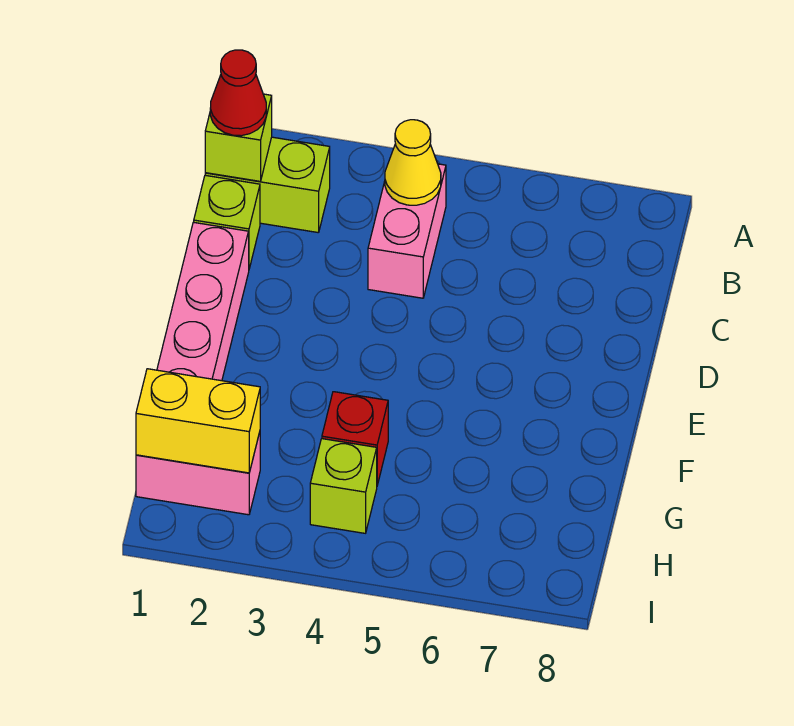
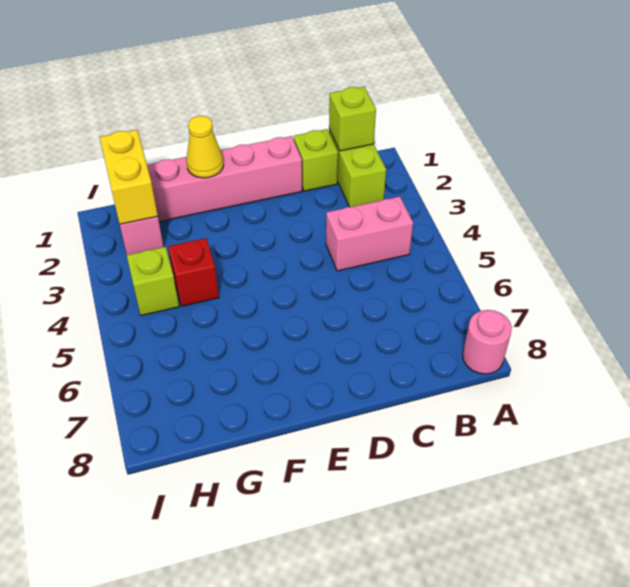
none -> pink 1x1 round brick [463,310,512,374]
red 1x1 cone [210,50,266,136] -> none
yellow 1x1 cone [385,120,441,205] -> yellow 1x1 cone moved to [186,116,224,178]

